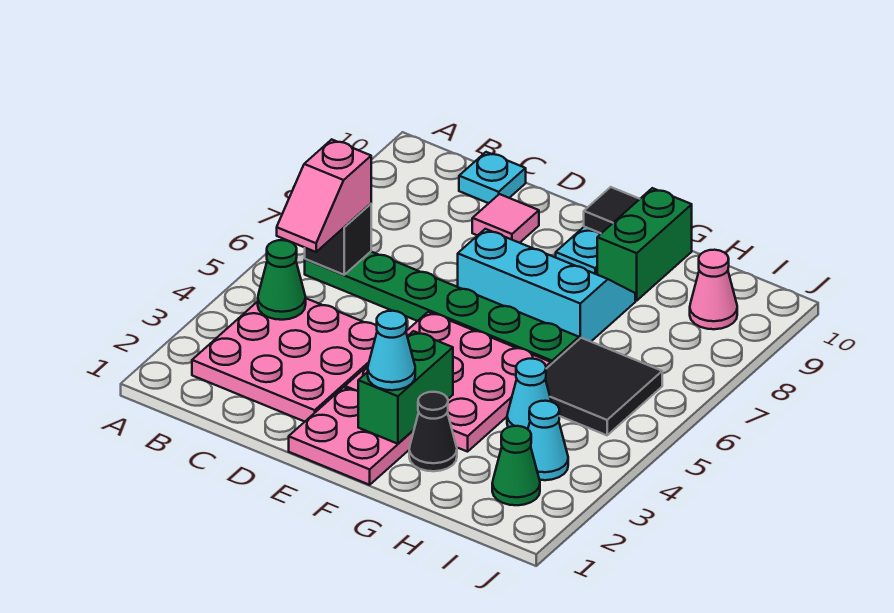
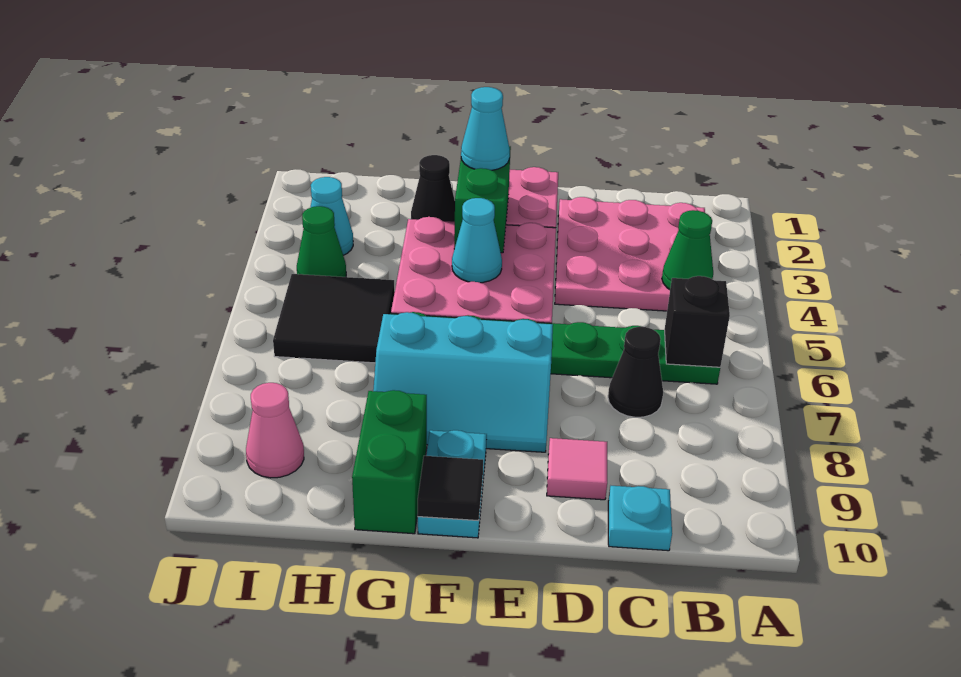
pink 1x2 slope [277,139,371,252] -> none
none -> black 1x1 cone [608,327,663,417]
cyan 1x1 cone [507,358,551,429] -> cyan 1x1 cone moved to [452,198,502,283]
green 1x1 cone [492,426,540,505] -> green 1x1 cone moved to [297,206,346,277]

